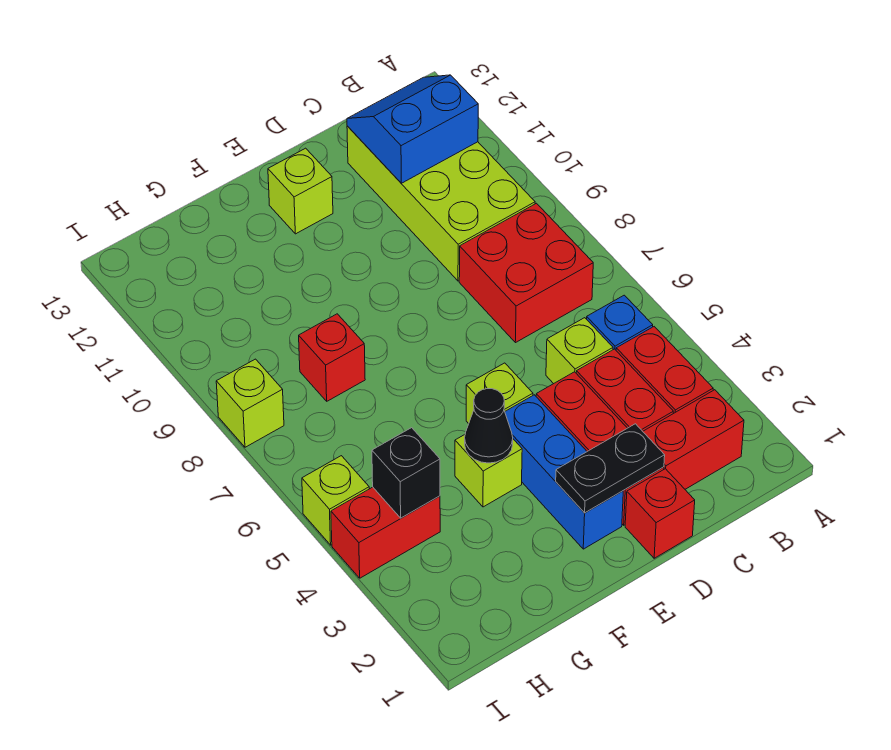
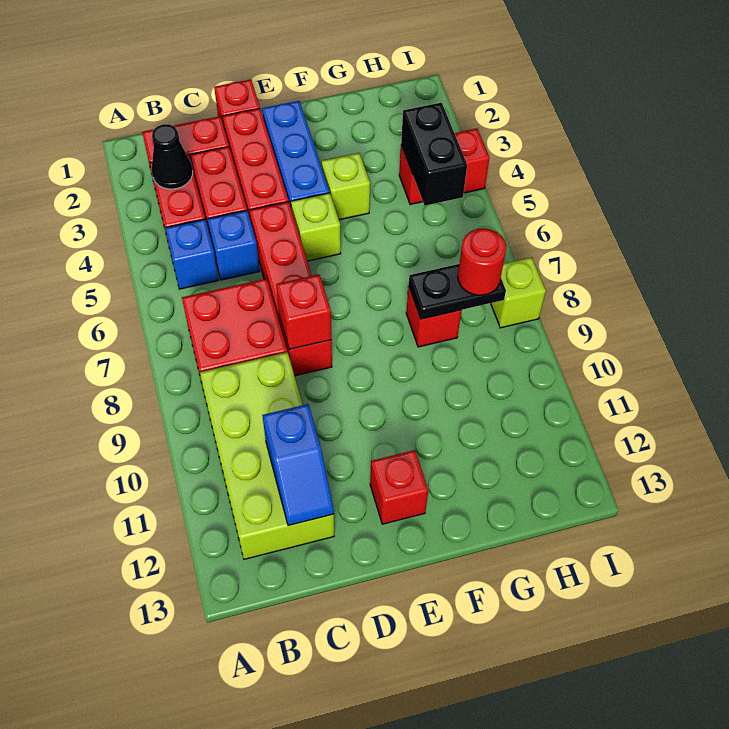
blue 2x2 slope [347,75,478,183] -> blue 1x2 slope [262,404,334,526]
lime 1x1 brick [546,318,613,384] -> blue 1x1 brick [207,211,260,280]
black 1x2 plate [556,424,665,513] -> black 1x2 plate moved to [409,264,506,319]
none -> red 1x4 brick [249,202,332,376]
none -> red 1x1 brick [276,275,331,349]
lime 1x1 brick [268,148,333,234] -> red 1x1 brick [370,450,428,524]
black 1x1 cone [465,389,513,463] -> black 1x1 cone moved to [152,124,193,189]
black 1x1 brick [372,428,440,518] -> black 1x2 brick [401,103,467,206]
none -> red 1x1 round brick [458,228,506,295]
lime 1x1 brick [302,456,369,545] -> none

